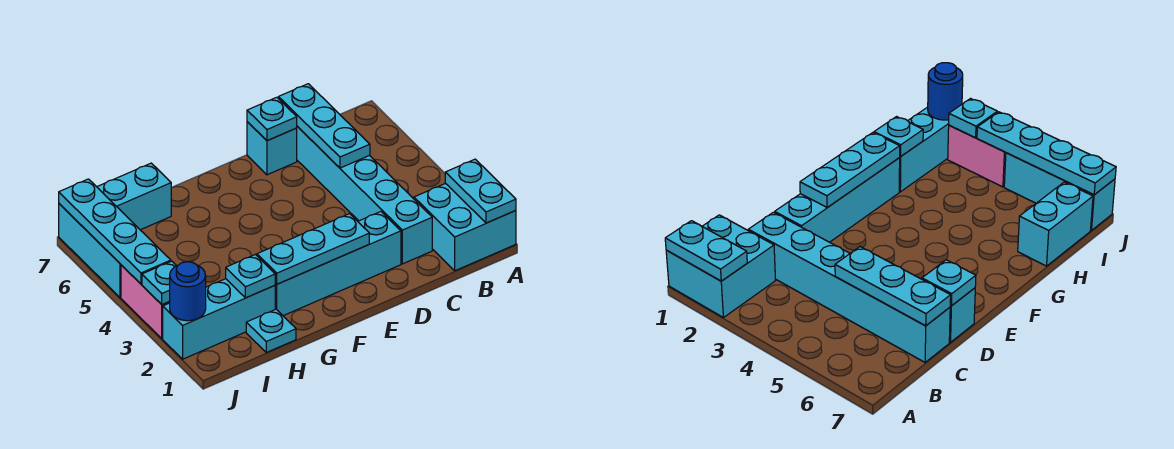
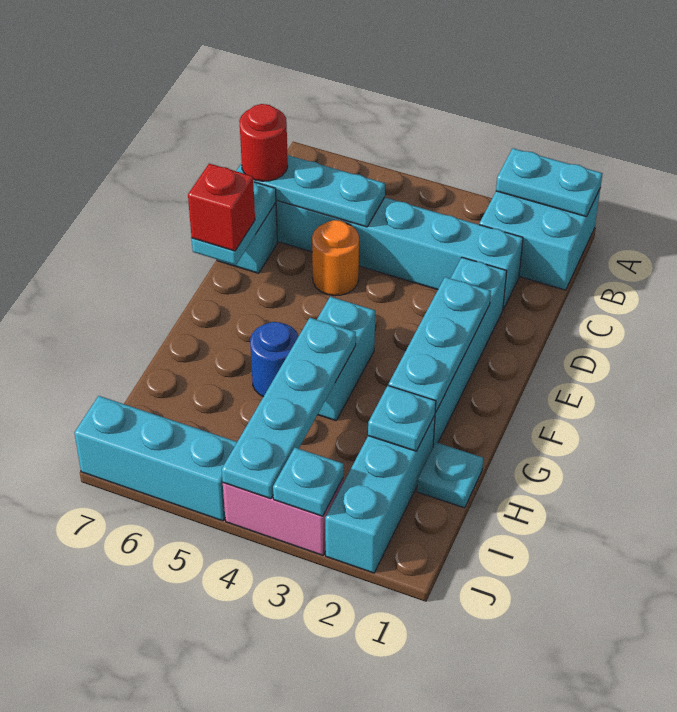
none -> red 1x1 round brick [239,104,288,181]
none -> orange 1x1 round brick [312,220,359,296]
cyan 1x1 plate [247,97,297,140] -> cyan 1x2 plate [192,182,276,265]
none -> red 1x1 brick [188,164,255,251]
cyan 1x2 brick [97,163,172,230] -> cyan 1x2 brick moved to [317,297,375,421]
blue 1x1 round brick [169,262,206,321] -> blue 1x1 round brick moved to [250,322,299,397]
cyan 1x4 plate [59,179,171,284] -> cyan 1x4 plate turned to [222,318,356,499]

